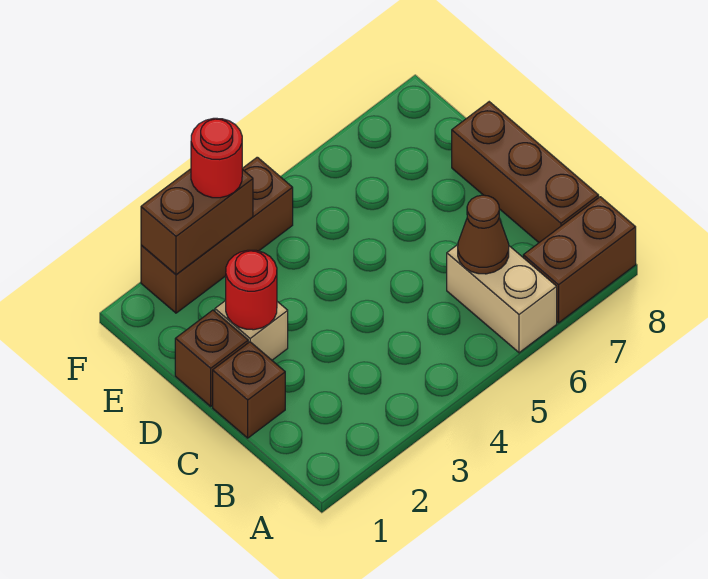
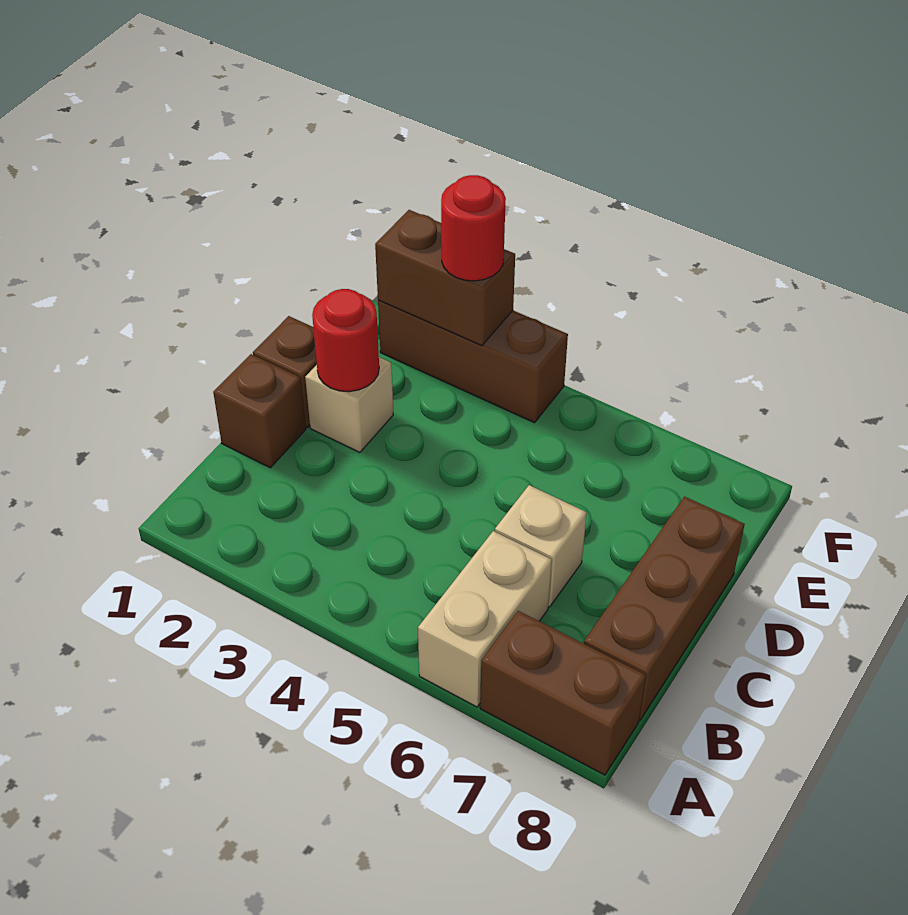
brown 1x1 cone [458,195,509,274] -> none
none -> tan 1x1 brick [495,485,587,607]

